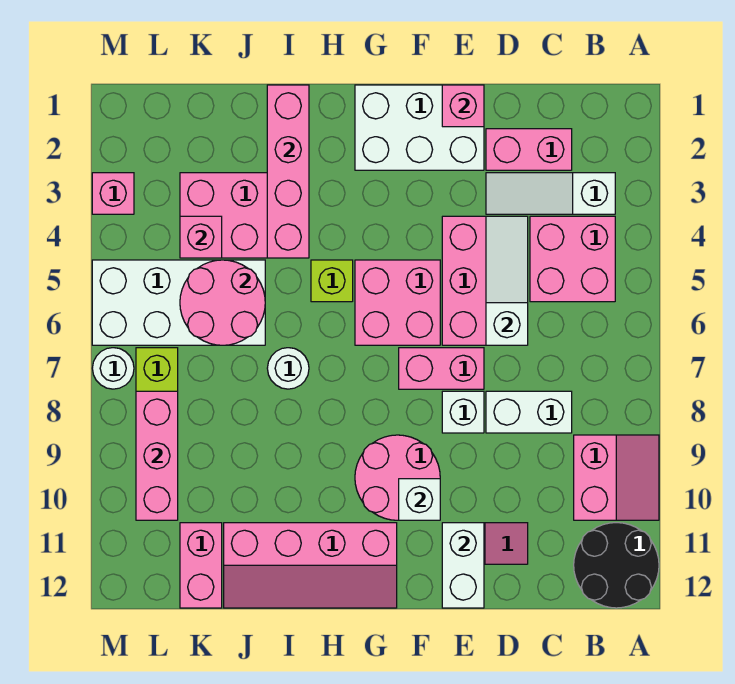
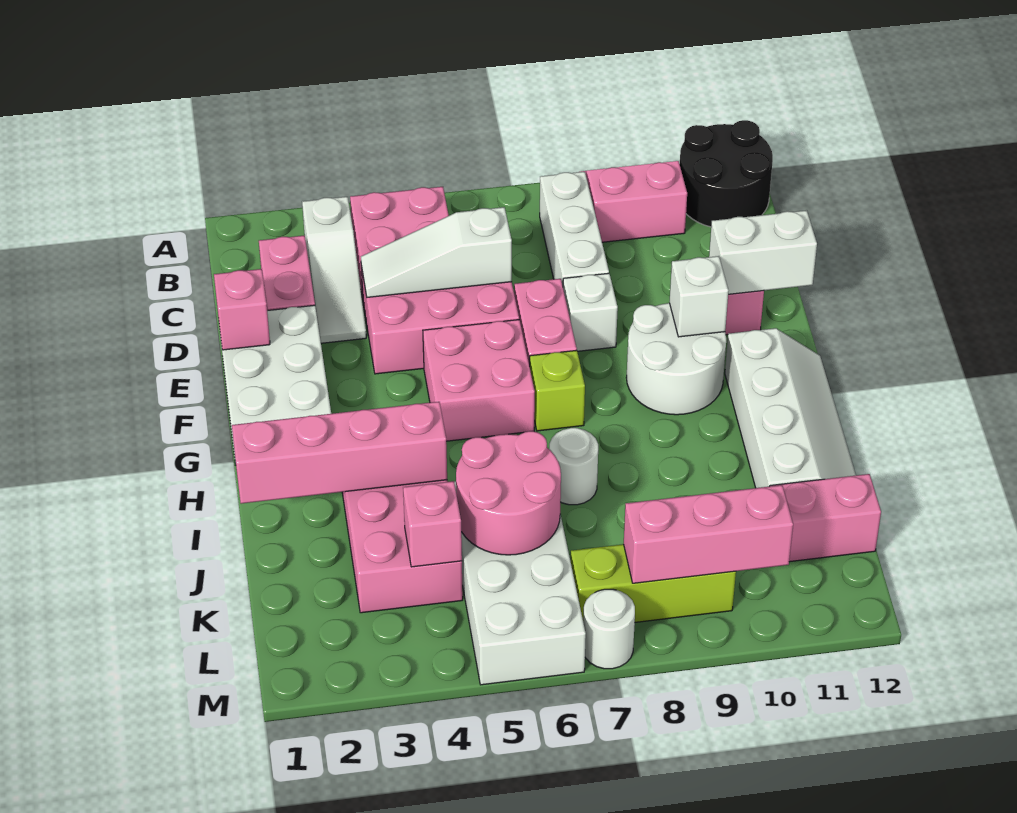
white 1x2 brick [486,391,572,433] -> white 1x3 brick [540,172,609,285]
pink 2x2 round brick [355,435,440,520] -> white 2x2 round brick [626,303,726,415]
pink 2x4 slope [224,523,397,608] -> white 2x4 slope [725,328,856,488]
lime 1x1 brick [311,260,353,302] -> lime 1x1 brick moved to [530,350,585,431]
pink 1x1 brick [92,173,134,214] -> none

